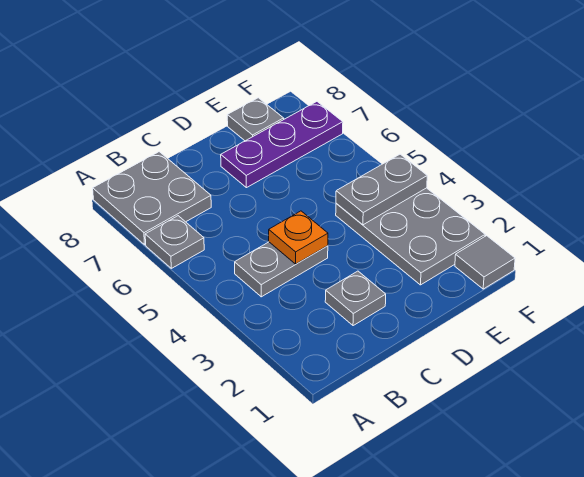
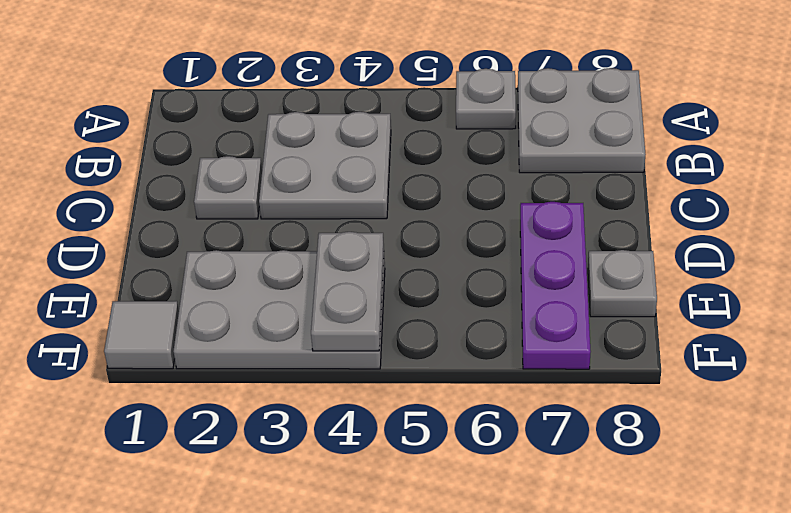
grey 1x2 plate [235,242,328,297] -> grey 2x2 plate [259,112,391,219]
orange 1x1 plate [269,211,328,264] -> none

